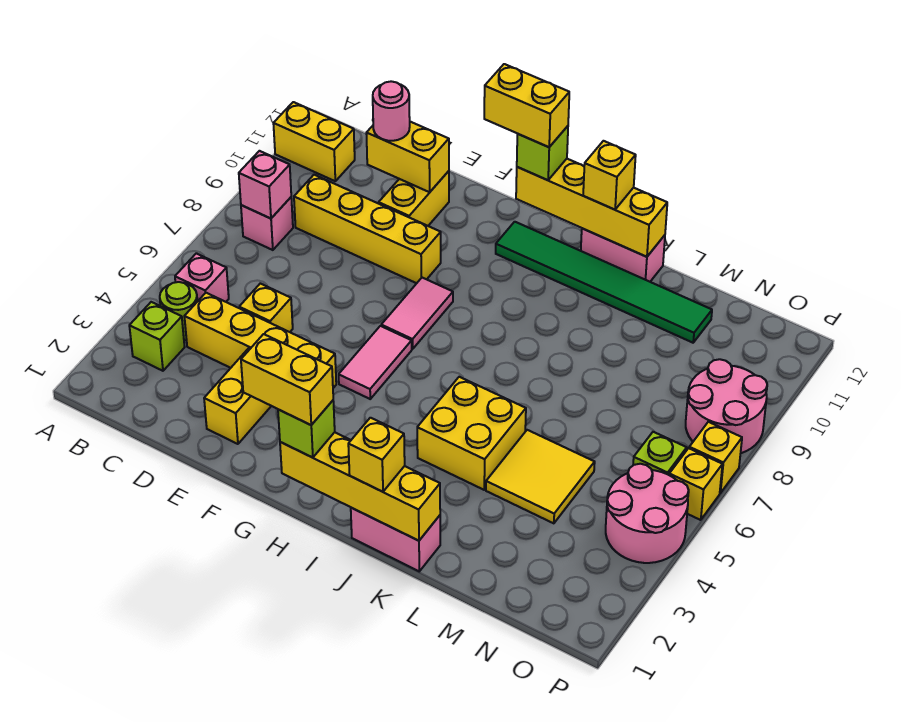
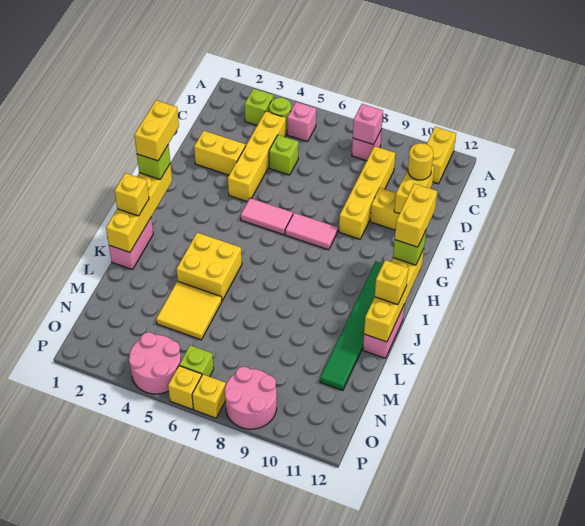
yellow 1x1 brick [239,284,293,332] -> lime 1x1 brick [269,135,298,175]
pink 1x1 round brick [373,81,410,141] -> yellow 1x1 round brick [408,143,433,180]

